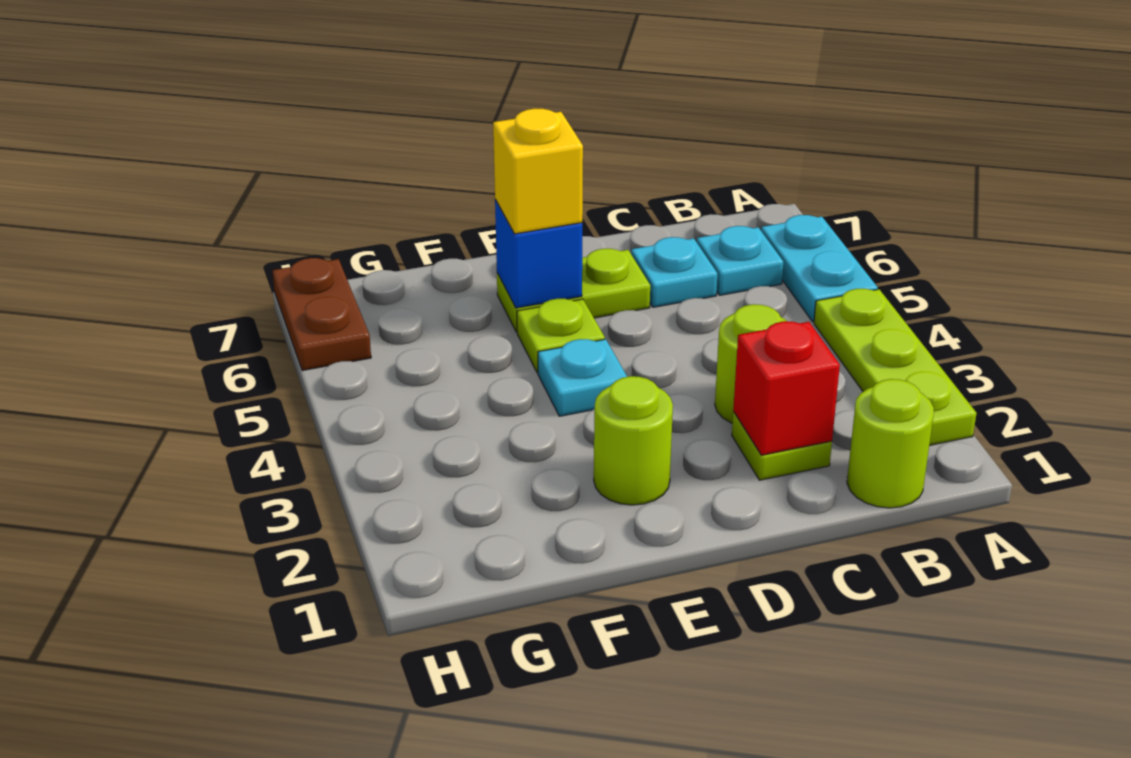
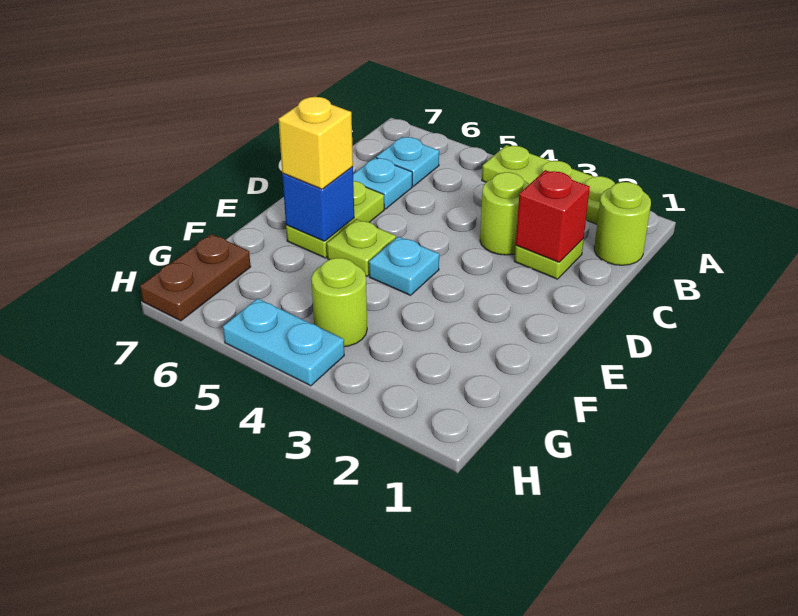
cyan 1x2 plate [761,215,878,322] -> cyan 1x2 plate moved to [223,298,344,386]
lime 1x1 round brick [594,376,673,505] -> lime 1x1 round brick moved to [311,258,367,347]
brown 1x2 plate [272,258,371,371] -> brown 1x2 plate turned to [140,234,251,321]

